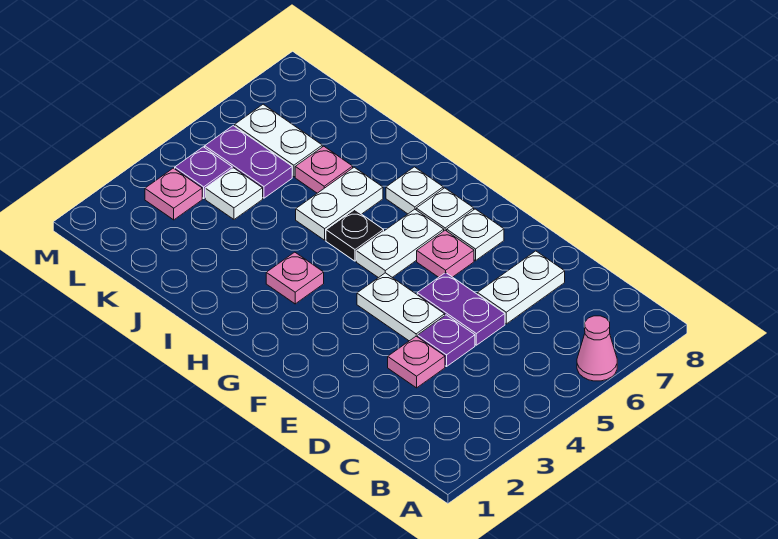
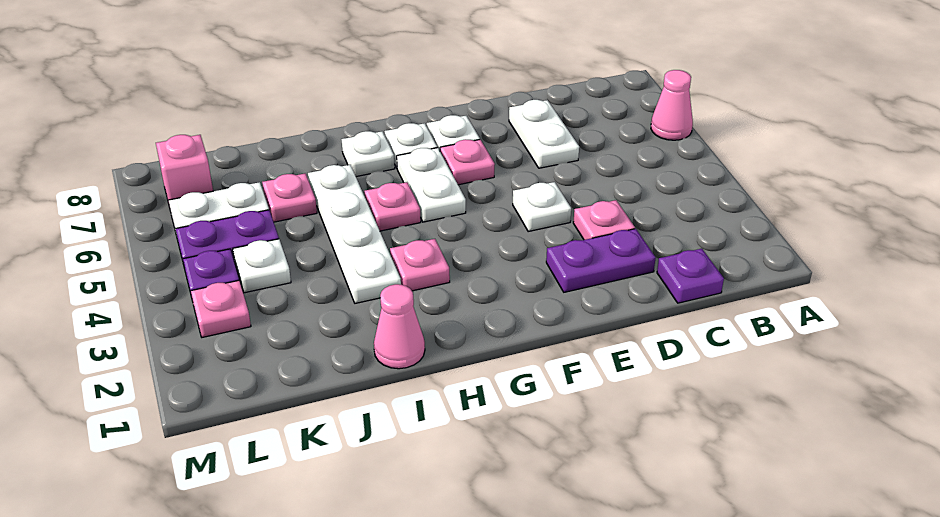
purple 1x1 plate [418,315,475,367] -> purple 1x1 plate moved to [657,249,724,303]
purple 1x2 plate [417,273,505,345] -> purple 1x2 plate moved to [546,229,656,292]
white 1x2 plate [357,273,445,341] -> white 1x1 plate [513,182,571,232]
black 1x1 plate [326,210,384,261] -> pink 1x1 plate [364,182,421,231]
none -> pink 1x1 cone [374,284,425,369]
white 1x2 plate [296,167,383,240] -> white 1x4 plate [308,165,401,303]
none -> pink 1x1 brick [156,135,213,207]

